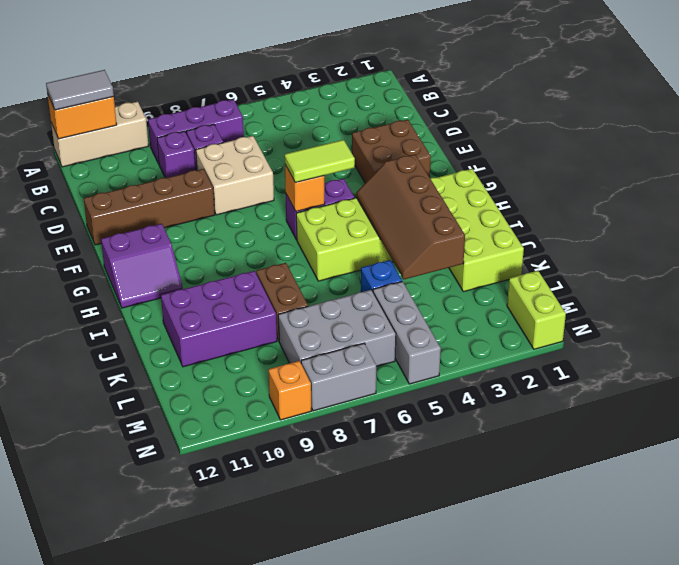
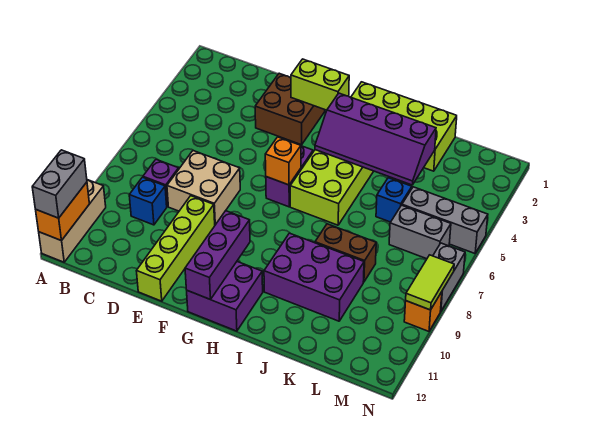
grey 1x2 tile [46,70,114,110] -> grey 1x2 brick [32,150,87,218]
purple 1x3 brick [148,99,244,164] -> purple 1x3 brick moved to [185,211,250,300]
purple 1x1 brick [157,131,195,178] -> blue 1x1 brick [129,177,167,225]
brown 1x4 brick [84,169,215,245] -> lime 1x4 brick [137,196,215,301]
lime 1x2 tile [285,140,355,183] -> lime 1x2 tile moved to [406,255,454,310]
purple 2x2 slope [101,224,183,308] -> purple 2x2 brick [187,262,263,331]
brown 2x4 slope [356,154,465,279] -> purple 2x4 slope [315,93,436,185]
purple 2x3 brick [161,271,277,367] -> purple 2x3 brick turned to [264,233,364,321]
grey 2x3 brick [278,290,396,367] -> grey 1x2 brick [389,205,451,259]
lime 1x2 brick [507,271,566,349] -> lime 1x2 brick moved to [291,59,349,110]

